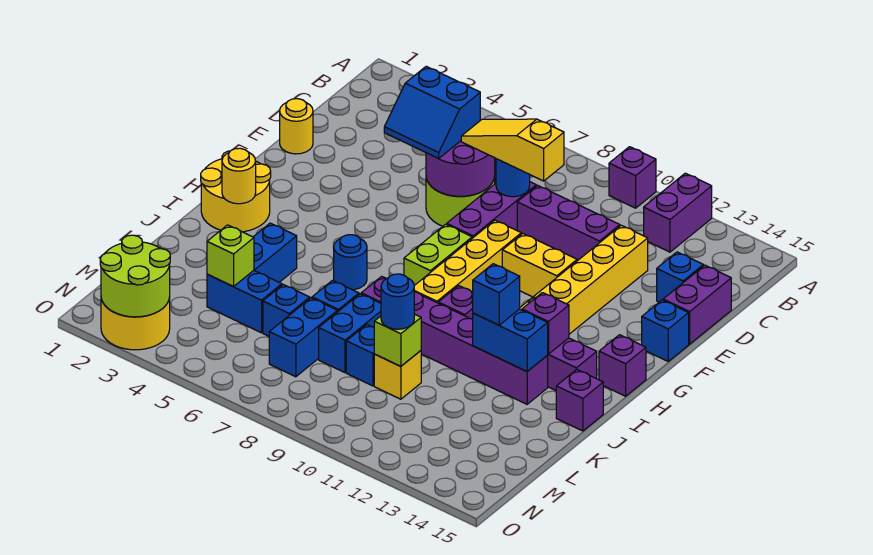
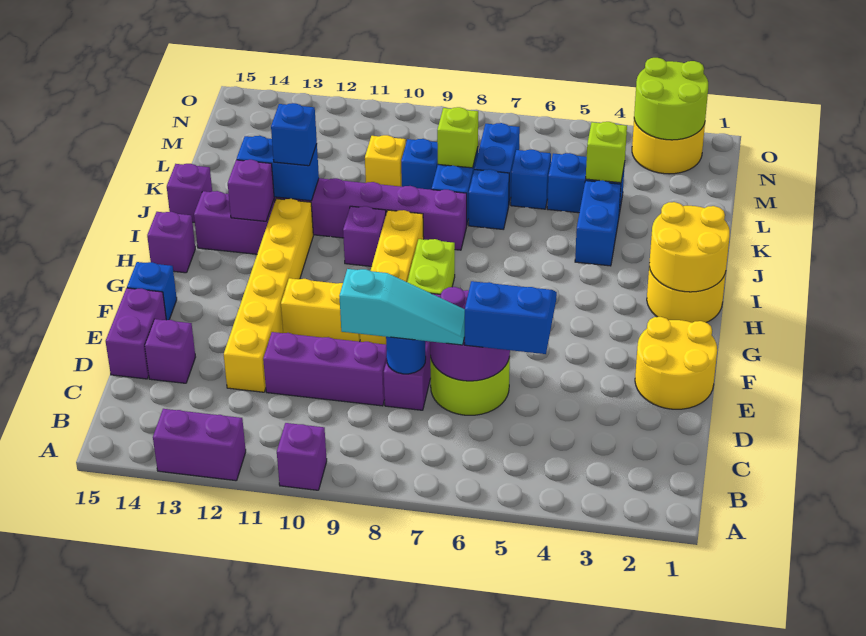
purple 1x2 brick [644,173,712,252] -> purple 1x2 brick turned to [153,409,246,481]
yellow 1x3 slope [461,119,564,181] -> cyan 1x3 slope [339,269,465,345]
blue 1x1 brick [657,252,703,302] -> purple 1x1 brick [145,319,195,383]
yellow 1x1 round brick [280,99,313,154] -> yellow 2x2 round brick [635,317,717,409]
yellow 1x1 round brick [222,148,256,204] -> yellow 2x2 round brick [649,202,730,292]
blue 1x1 round brick [334,235,367,290] -> none
lime 1x1 brick [374,314,421,366] -> lime 1x1 brick moved to [437,107,478,168]
blue 1x1 round brick [381,274,414,329] -> none

